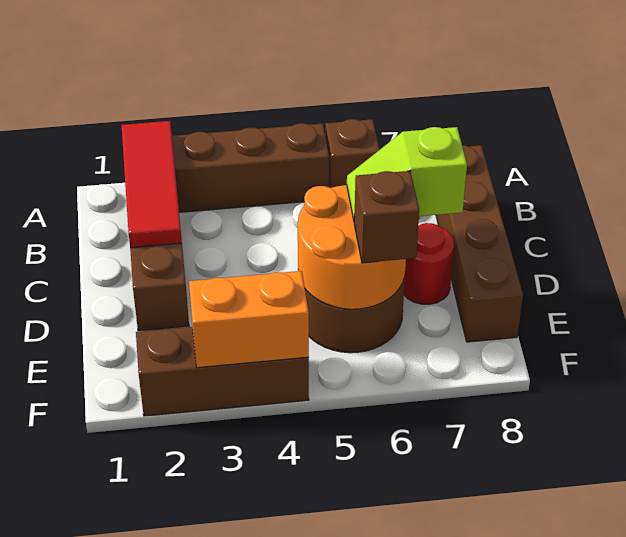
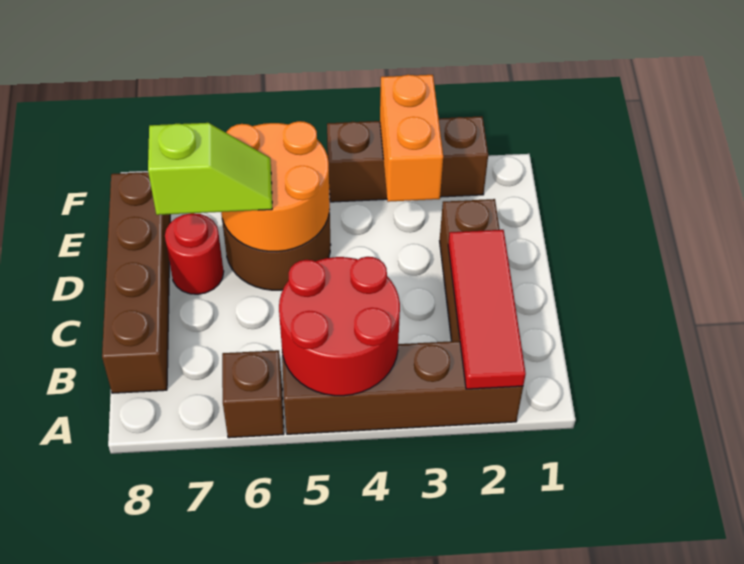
none -> red 2x2 round brick [279,257,400,396]
brown 1x1 brick [354,171,419,263] -> none
orange 1x2 brick [189,271,309,368] -> orange 1x2 brick turned to [380,75,443,202]

